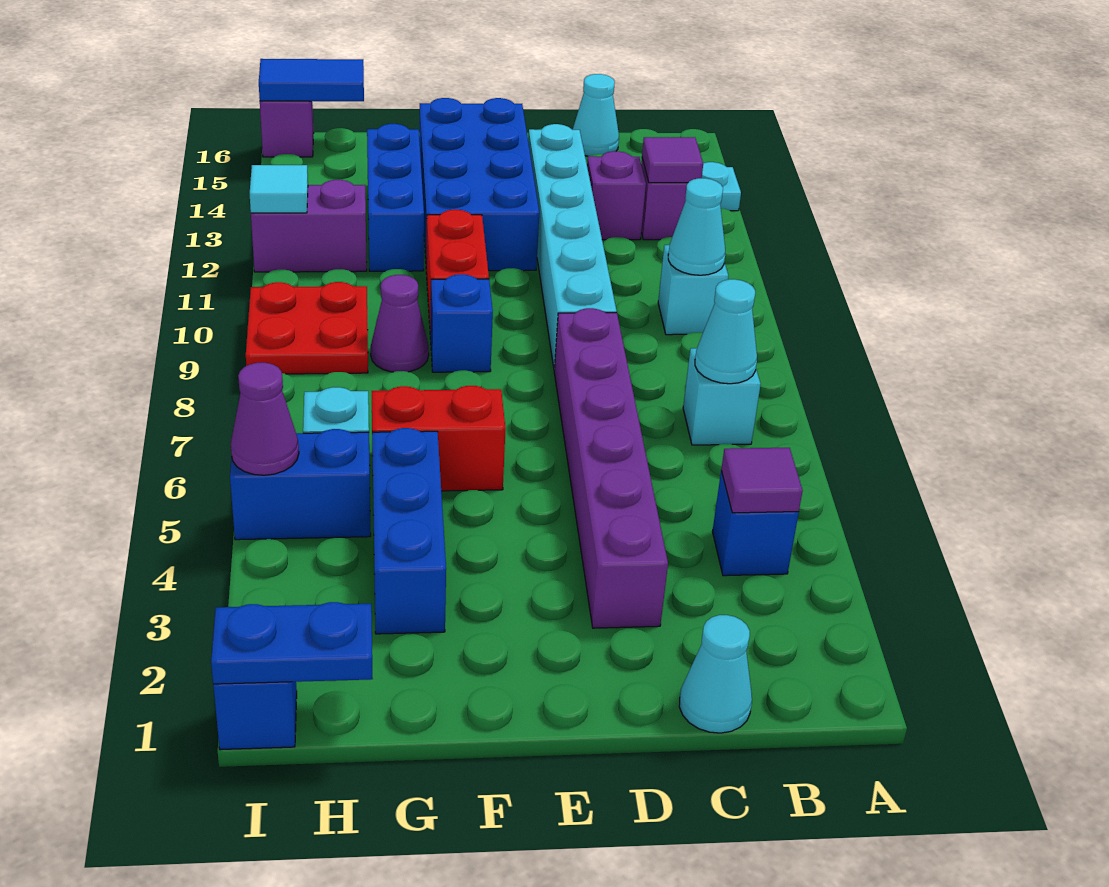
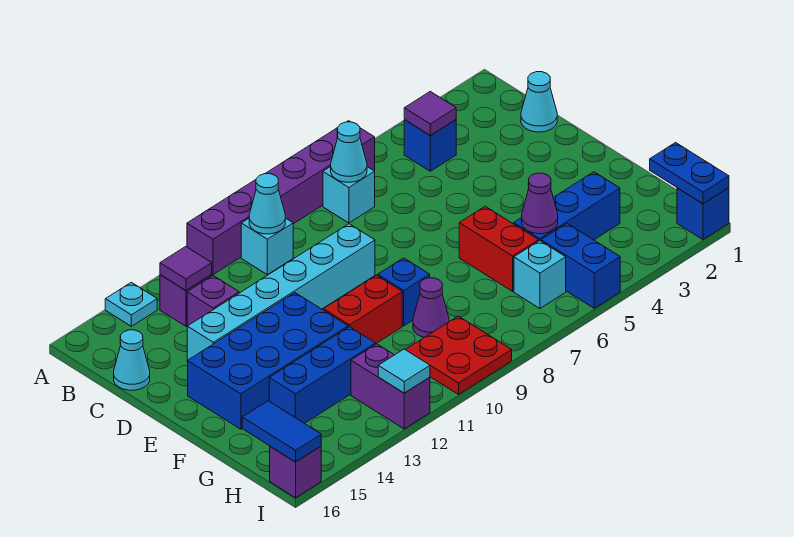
purple 1x6 brick [554,308,668,628] -> purple 1x6 brick moved to [187,121,375,275]
purple 1x1 cone [231,363,299,475] -> purple 1x1 cone moved to [522,173,558,234]

